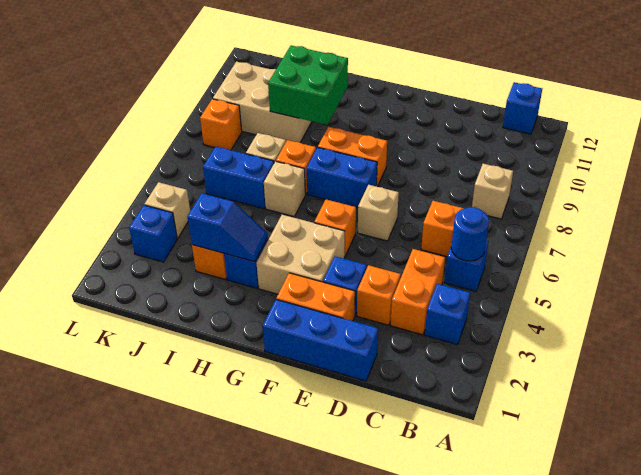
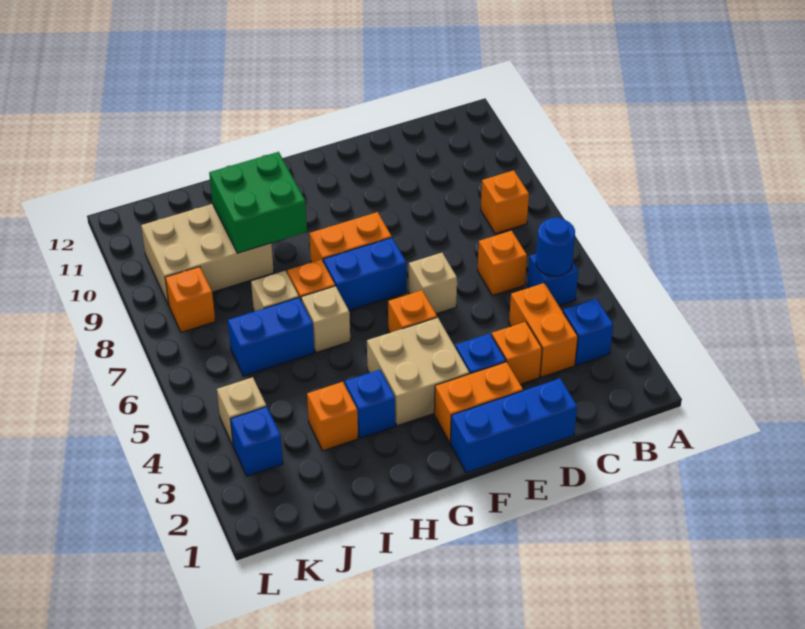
tan 1x1 brick [472,164,513,219] -> orange 1x1 brick [481,170,529,234]
blue 1x1 brick [503,82,542,134] -> none
blue 1x2 slope [187,193,267,262] -> none

